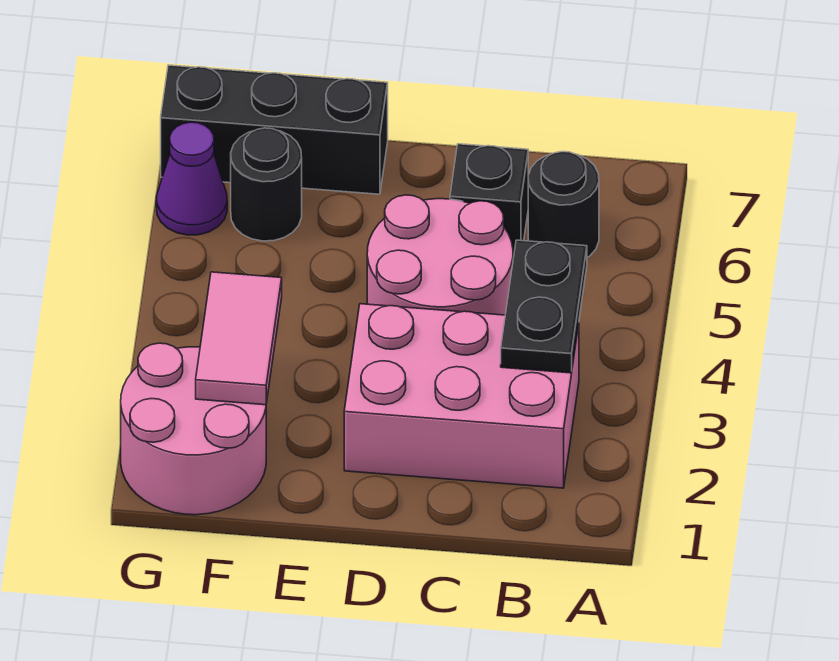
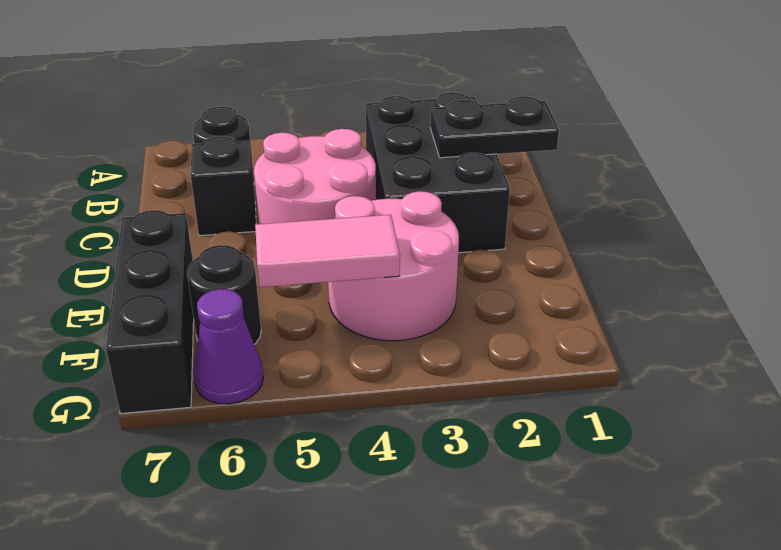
pink 2x3 brick [344,304,579,488] -> black 2x3 brick [365,92,510,253]
black 1x2 plate [501,240,587,373] -> black 1x2 plate moved to [430,96,559,158]
pink 2x2 round brick [121,343,266,515] -> pink 2x2 round brick moved to [328,191,459,341]
pink 1x2 tile [196,272,282,405] -> pink 1x2 tile moved to [255,215,400,287]

